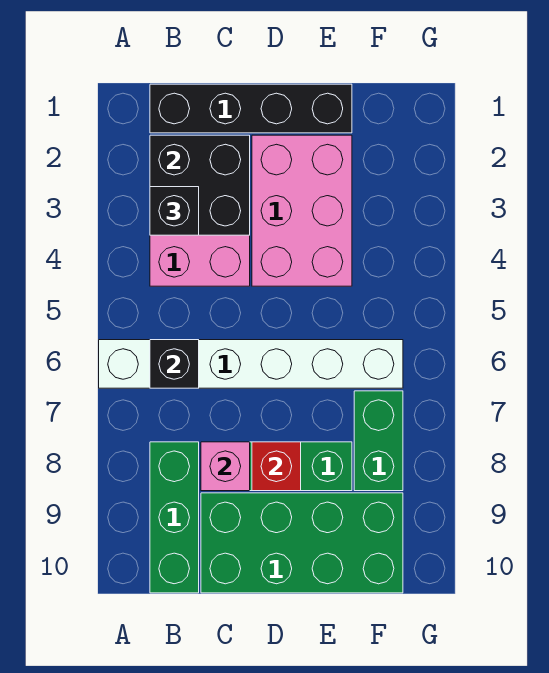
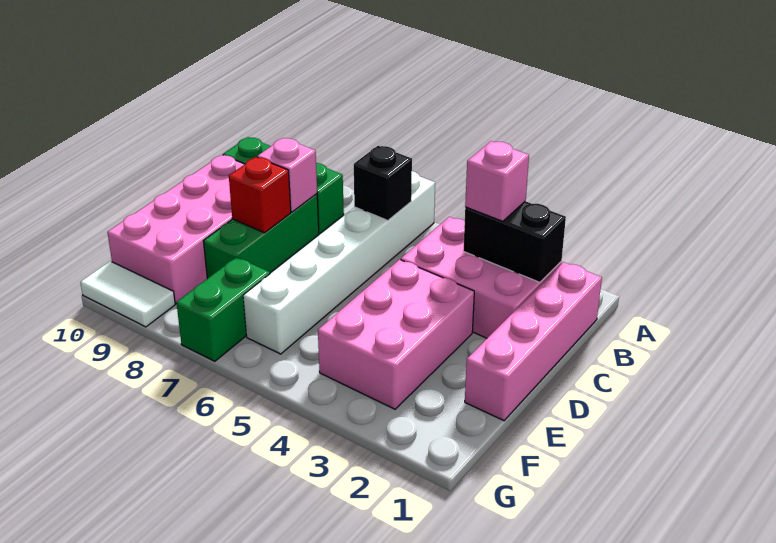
black 1x4 brick [150,84,352,133] -> pink 1x4 brick [465,262,602,421]
black 2x2 brick [150,135,250,235] -> black 1x2 brick [463,201,566,282]
black 1x1 brick [150,187,199,235] -> pink 1x1 brick [465,141,529,221]
green 2x4 brick [201,493,403,593] -> pink 2x4 brick [107,155,245,303]
pink 2x3 brick [252,135,352,286] -> pink 2x3 brick turned to [318,260,474,409]
green 1x2 brick [354,391,403,491] -> green 1x2 brick turned to [176,257,270,361]
none -> white 1x2 tile [80,261,175,327]

